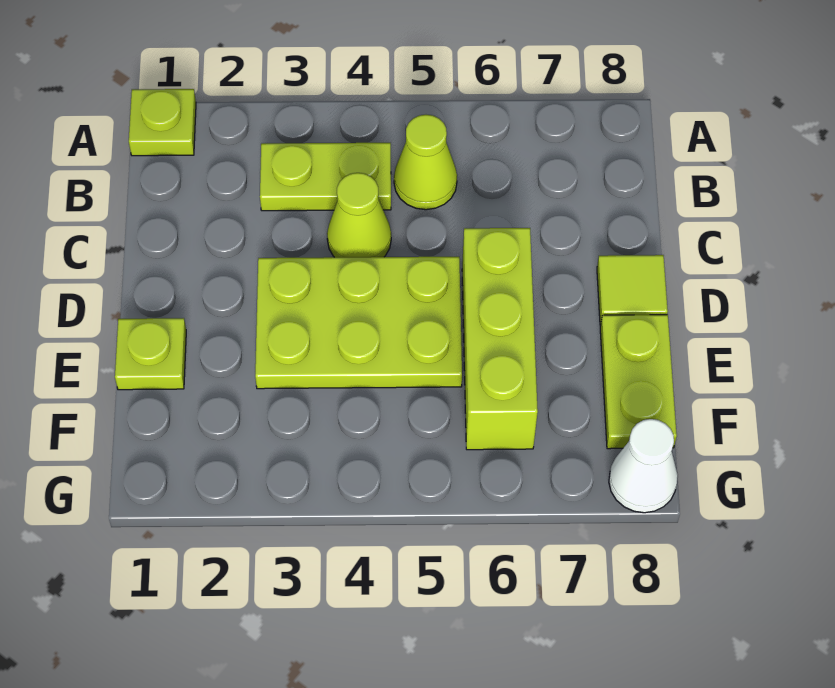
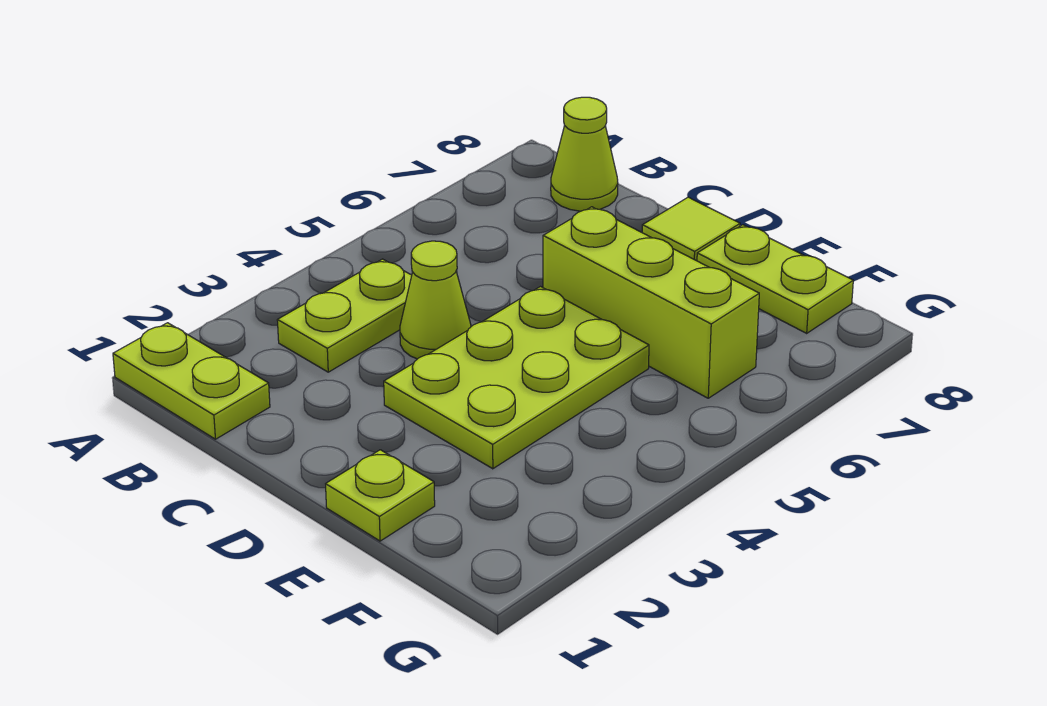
lime 1x1 plate [129,89,196,156] -> lime 1x2 plate [113,323,270,439]
lime 1x1 cone [394,115,457,210] -> lime 1x1 cone moved to [551,97,618,211]
white 1x1 cone [609,419,678,513] -> none

